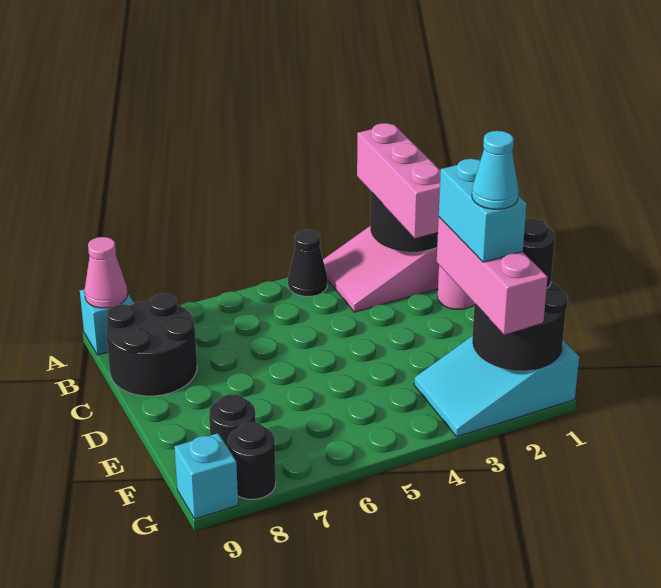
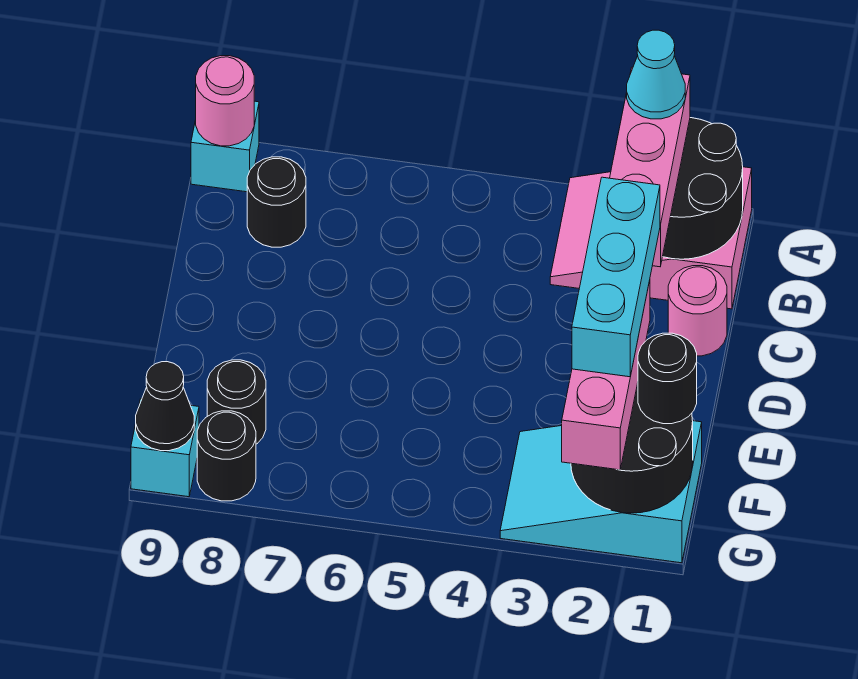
black 1x1 cone [288,230,327,296] -> black 1x1 cone moved to [136,362,194,451]
pink 1x1 cone [84,237,127,308] -> pink 1x1 round brick [196,56,254,146]
black 2x2 round brick [106,293,197,396] -> black 1x1 round brick [247,157,306,247]
cyan 1x2 brick [439,159,527,262] -> cyan 1x3 brick [572,177,660,377]
cyan 1x1 cone [472,131,519,209] -> cyan 1x1 cone moved to [627,30,685,119]

